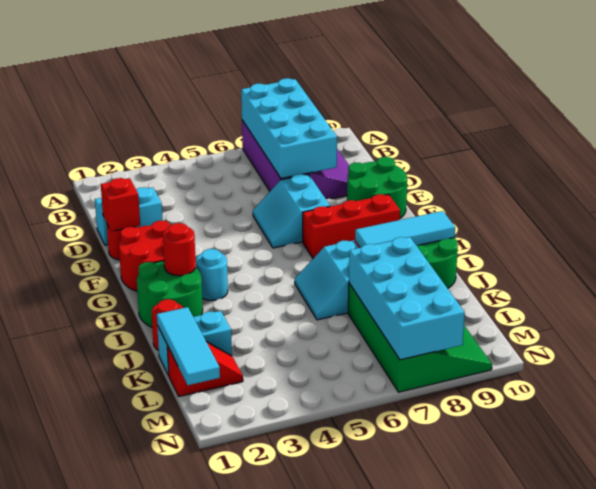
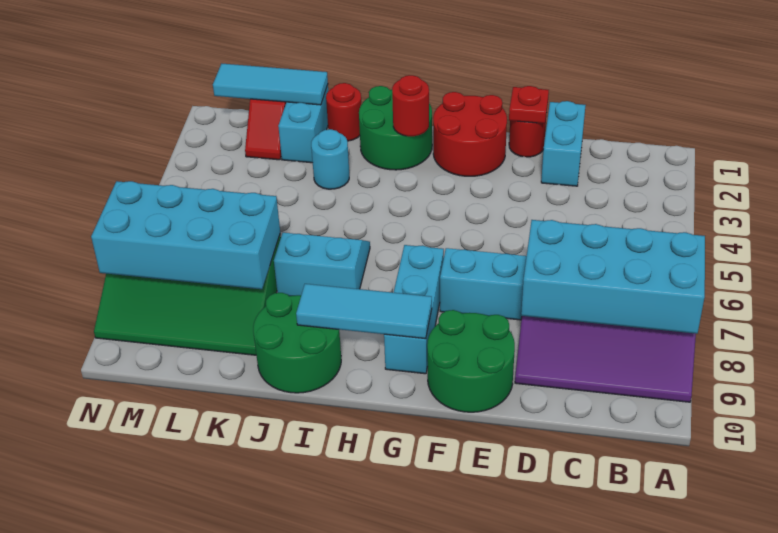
red 1x1 brick [101,178,140,231] -> red 1x1 plate [509,86,549,124]
red 1x3 brick [303,194,400,258] -> cyan 1x3 brick [384,245,444,374]
cyan 1x1 round brick [196,249,228,301] -> cyan 1x1 round brick moved to [311,129,349,189]
cyan 1x3 tile [355,211,455,247] -> cyan 1x3 tile turned to [296,284,432,339]

